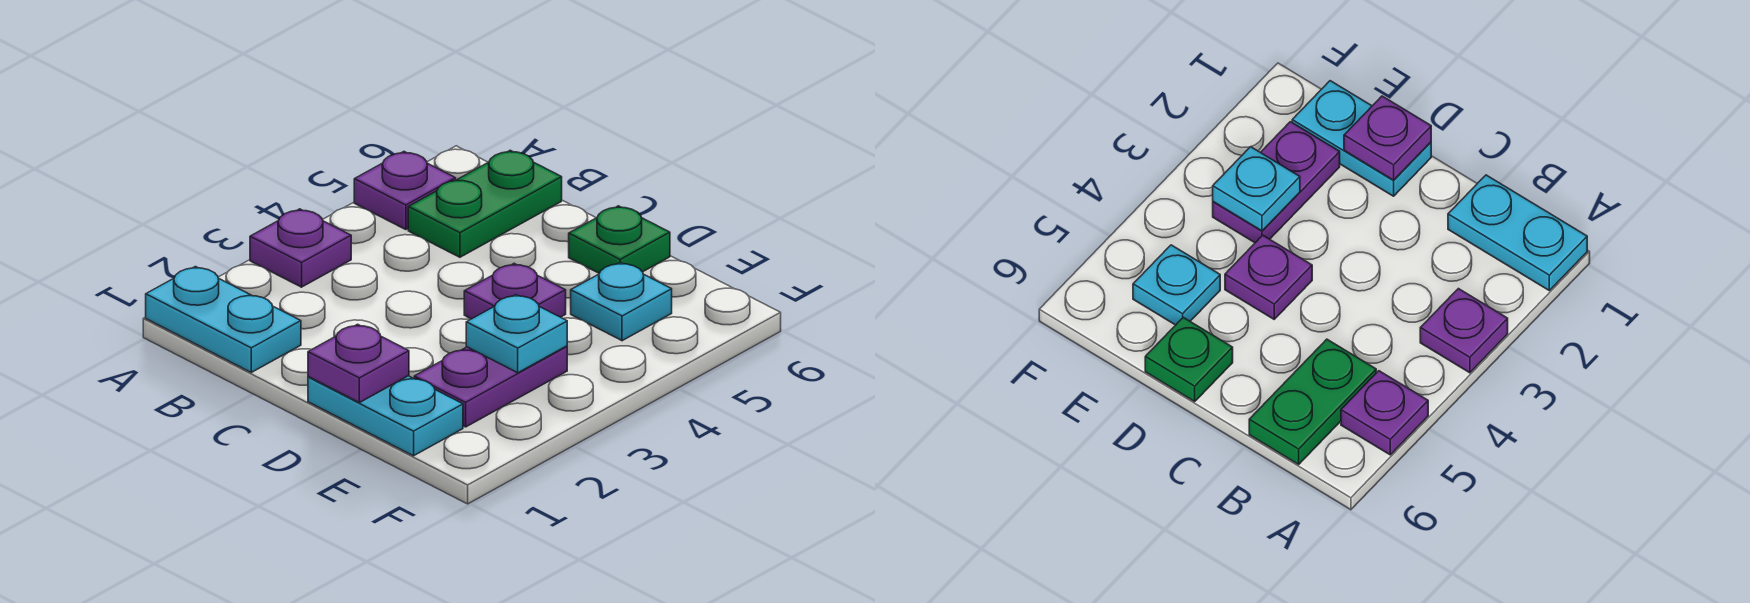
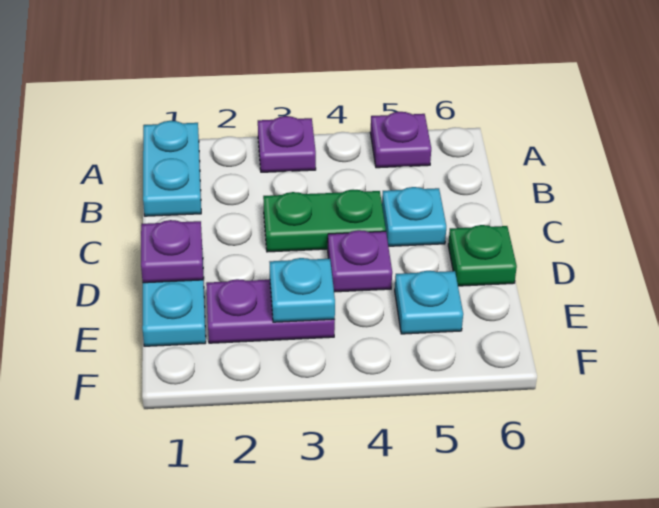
green 1x2 plate [408,150,562,257] -> green 1x2 plate moved to [263,190,386,252]
none -> cyan 1x1 plate [382,187,446,246]

